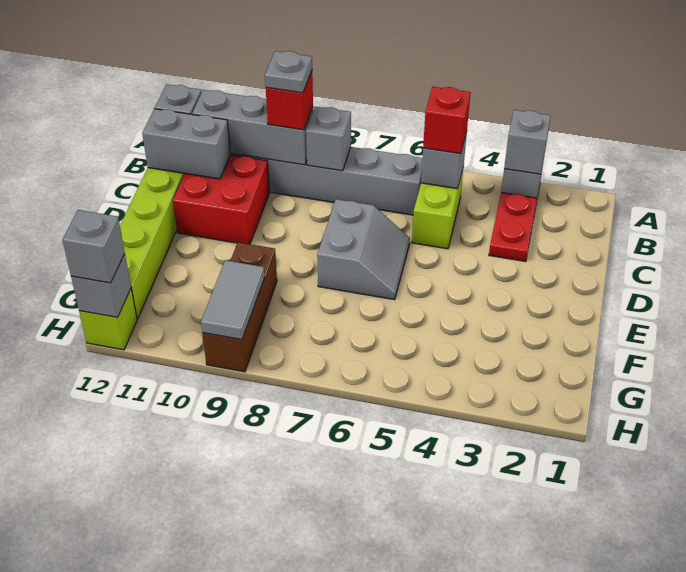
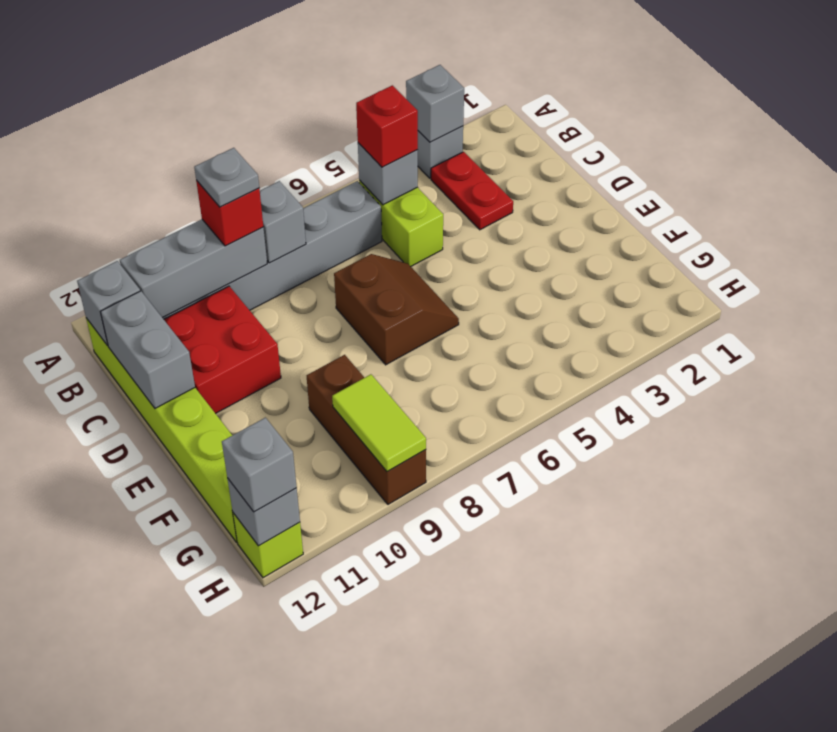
grey 1x2 brick [142,109,231,179] -> grey 1x2 brick turned to [101,291,195,408]
grey 2x2 slope [317,199,410,300] -> brown 2x2 slope [334,254,459,365]
grey 1x2 tile [201,260,264,340] -> lime 1x2 tile [332,374,426,472]

